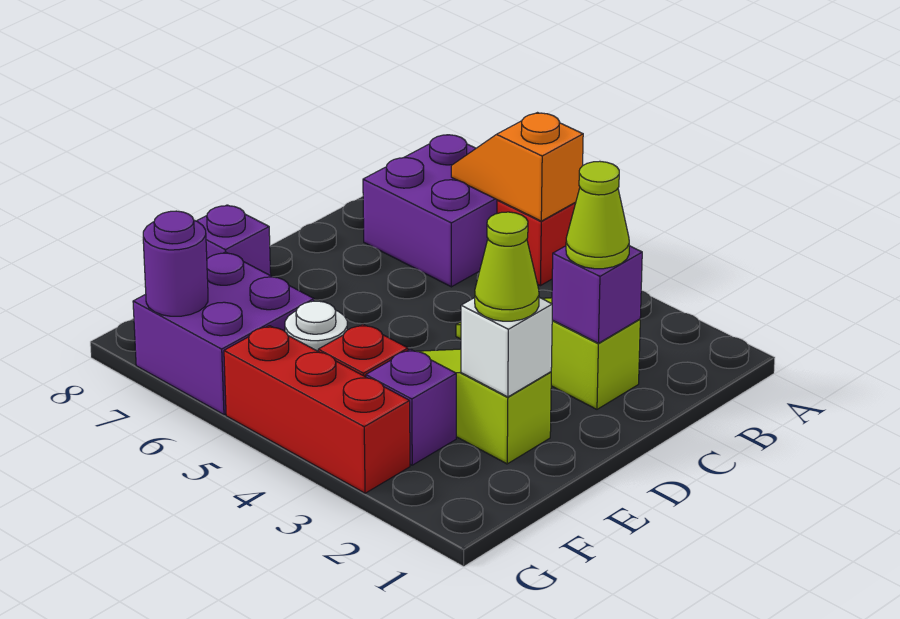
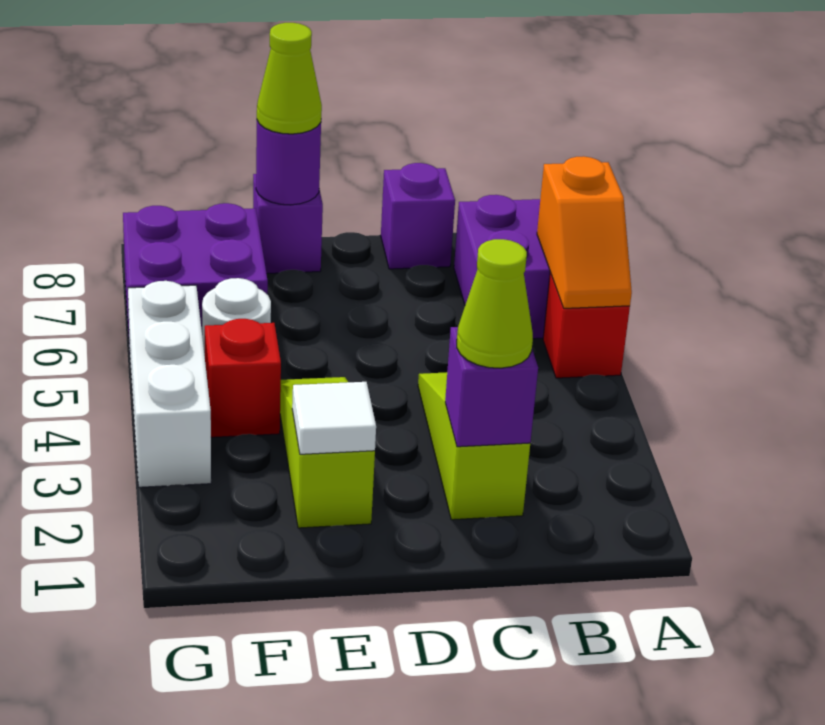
orange 1x2 slope [451,113,583,221] -> orange 1x2 slope turned to [537,156,632,308]
white 1x1 brick [461,297,552,397] -> white 1x1 tile [292,382,376,454]
lime 1x1 cone [475,212,539,321] -> lime 1x1 cone moved to [257,23,322,134]
purple 1x1 brick [366,349,456,465] -> purple 1x1 brick moved to [381,163,455,269]
red 1x3 brick [224,326,410,493] -> white 1x3 brick [128,281,211,487]
purple 1x1 round brick [143,211,208,316] -> purple 1x1 round brick moved to [256,121,321,205]

